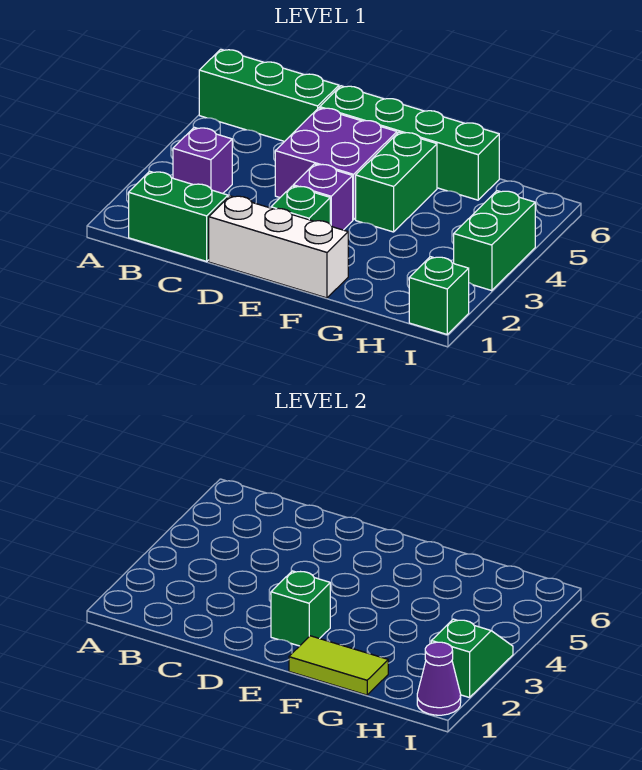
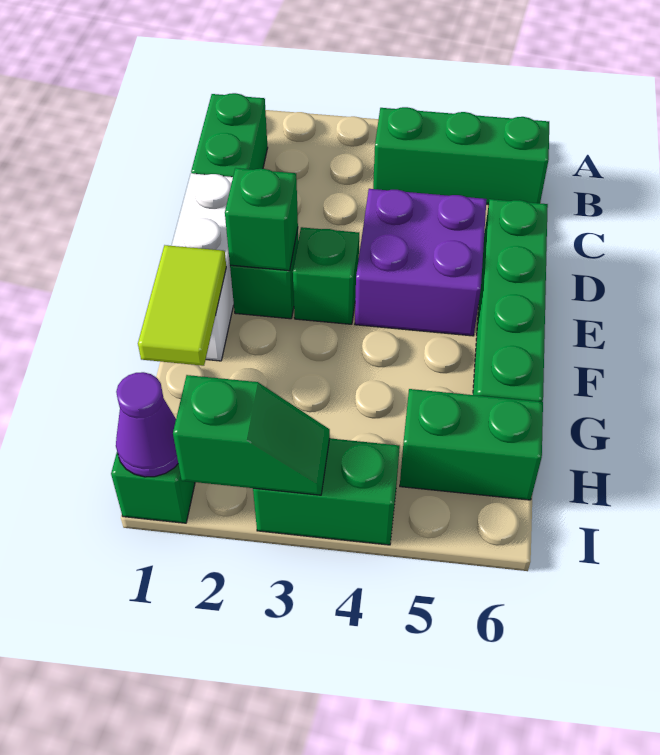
green 1x3 brick [199,49,339,142] -> green 1x3 brick turned to [373,107,549,205]
purple 1x1 brick [173,127,232,193] -> none
purple 1x1 brick [293,164,353,230] -> green 1x1 brick [293,227,359,324]
green 1x2 brick [356,132,437,232] -> green 1x2 brick moved to [400,389,543,500]

